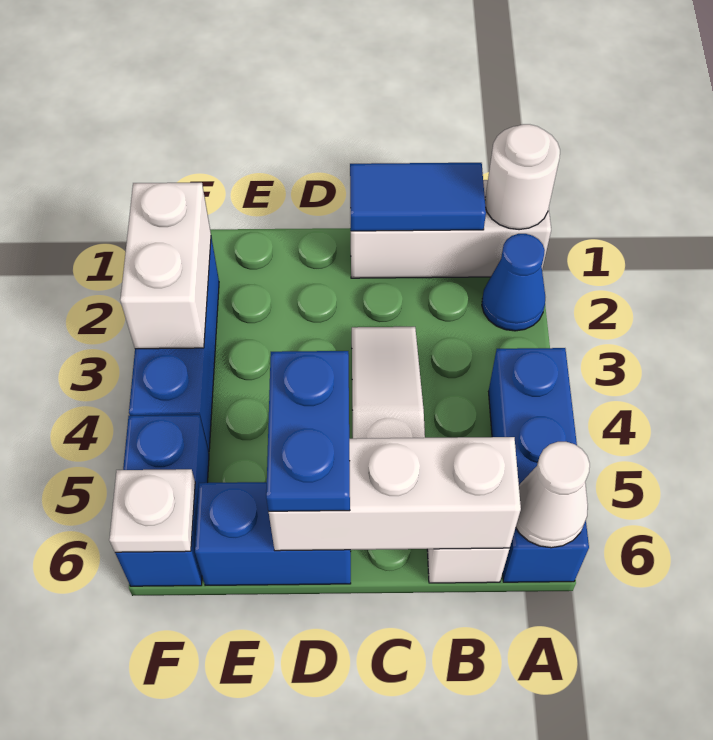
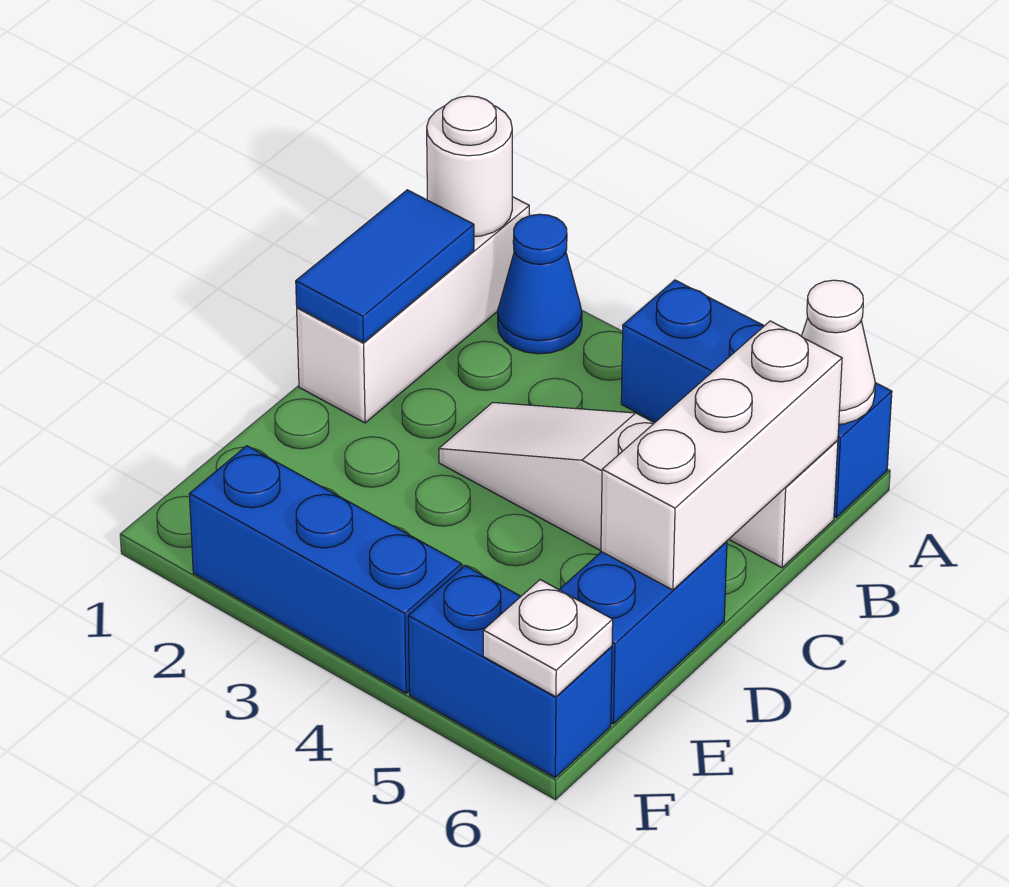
blue 1x2 plate [266,351,350,511] -> none
white 1x2 brick [120,183,211,349] -> none

